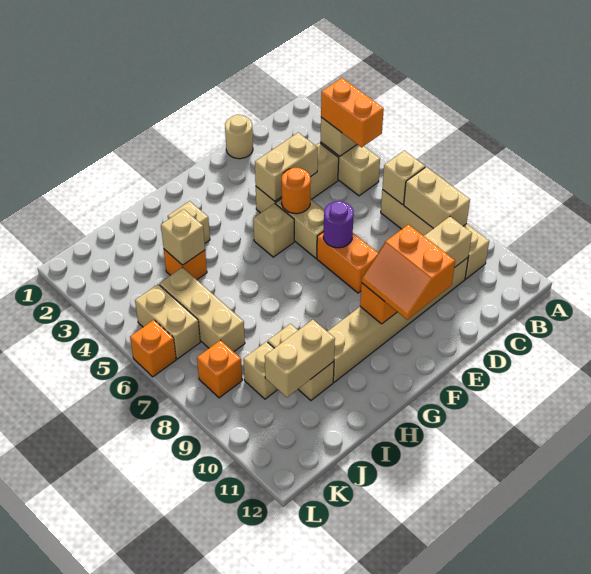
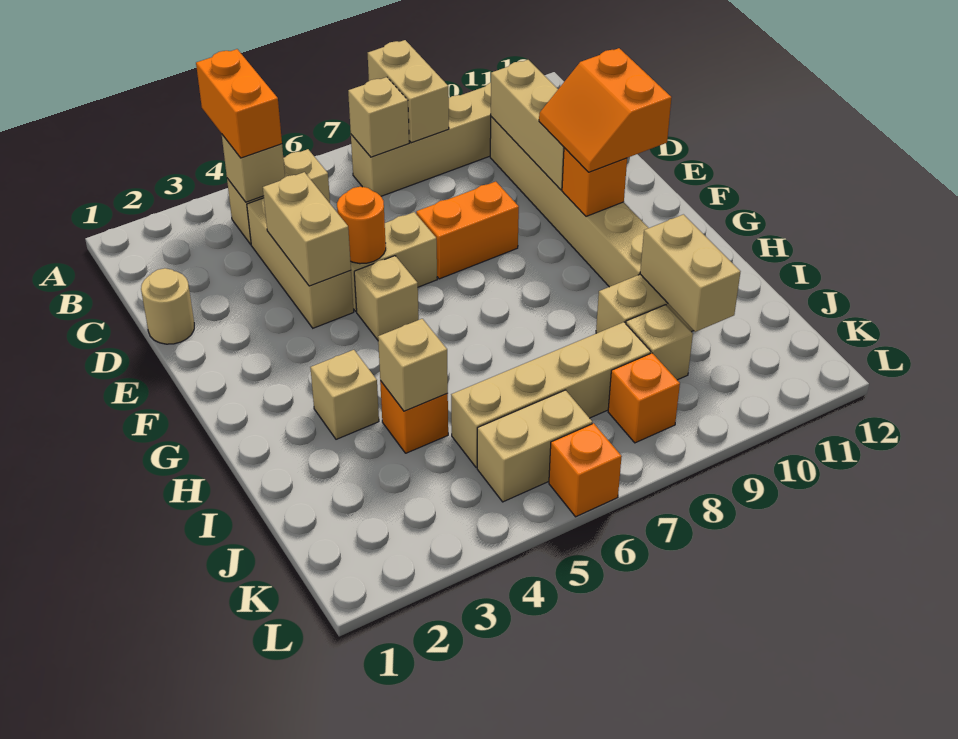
orange 1x2 brick [321,78,384,148] -> orange 1x2 brick turned to [196,49,282,158]
tan 1x2 brick [404,167,470,229] -> tan 1x2 brick turned to [368,40,449,143]
purple 1x1 round brick [323,201,354,248] -> none
orange 2x2 slope [362,224,455,320] -> orange 2x2 slope turned to [539,48,671,172]
tan 1x3 brick [160,267,245,352] -> tan 1x4 brick [451,322,651,468]

